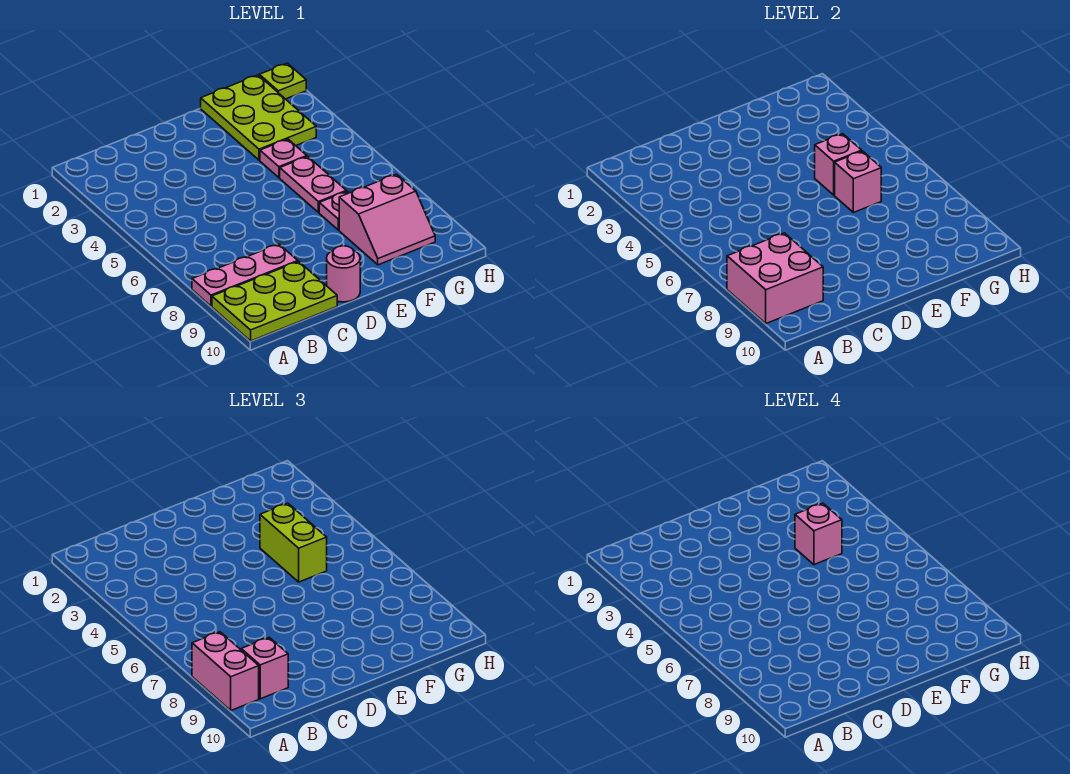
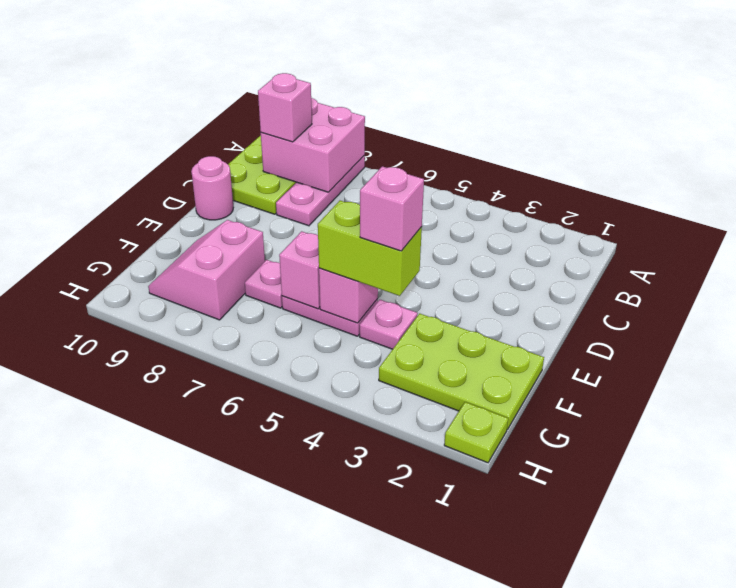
pink 1x2 brick [192,632,259,710] -> none

